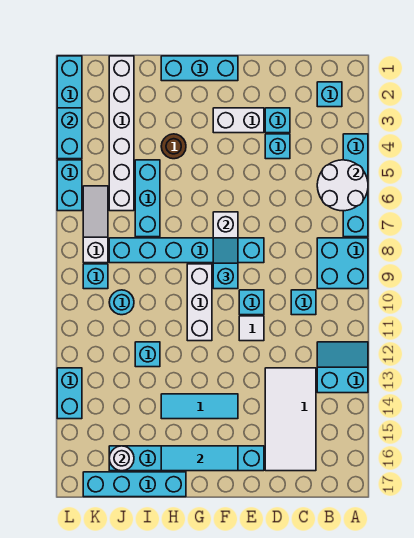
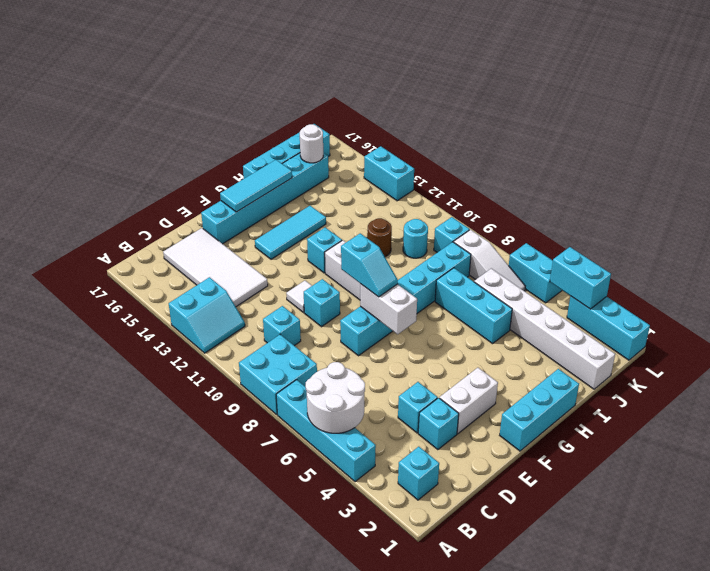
brown 1x1 round brick [161,134,186,159] -> brown 1x1 round brick moved to [367,218,392,257]
cyan 1x1 brick [135,342,160,367] -> cyan 1x1 brick moved to [307,227,342,273]

